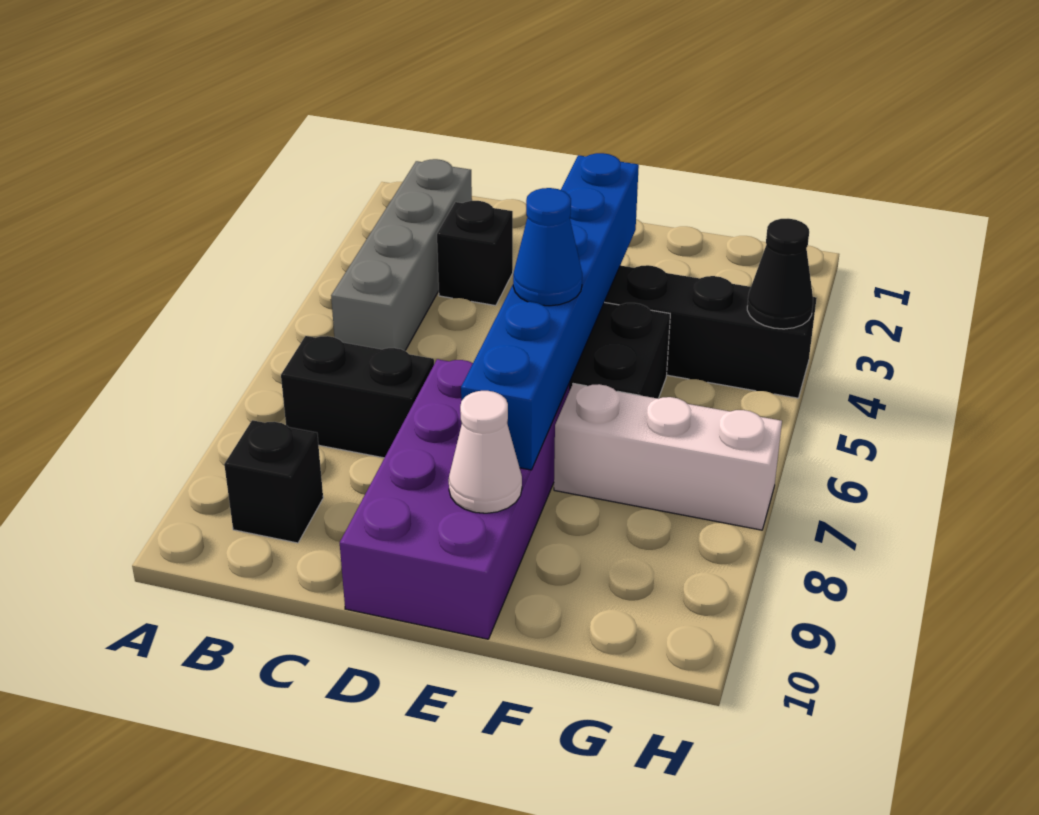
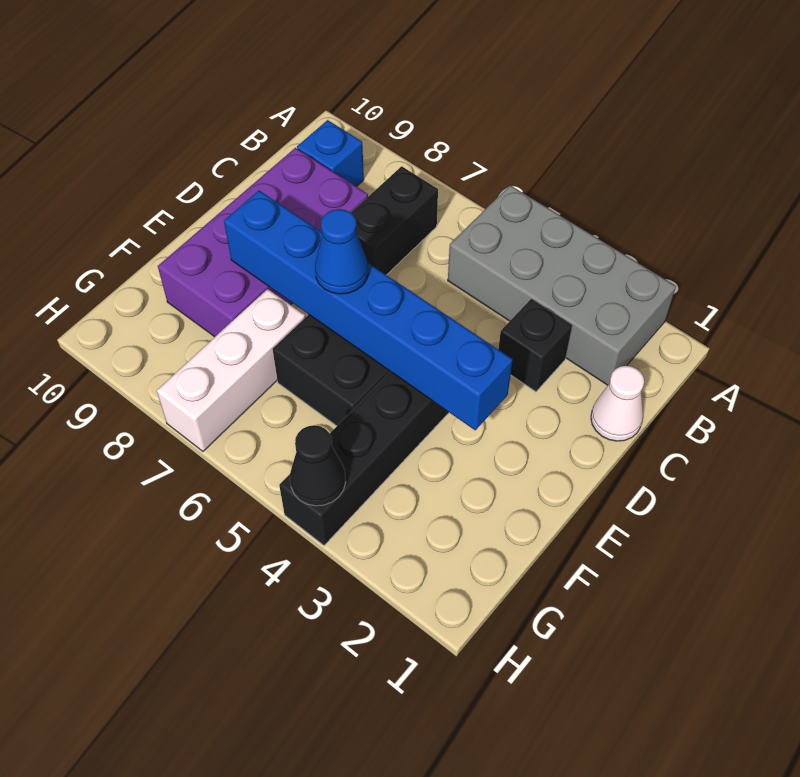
grey 1x4 brick [331,159,472,351] -> grey 2x4 brick [448,185,676,385]
black 1x1 brick [224,420,323,543] -> blue 1x1 brick [297,120,364,187]
purple 2x4 brick [340,359,570,639] -> purple 2x4 brick turned to [158,148,368,337]
white 1x1 cone [449,391,522,513] -> white 1x1 cone moved to [591,366,644,441]

